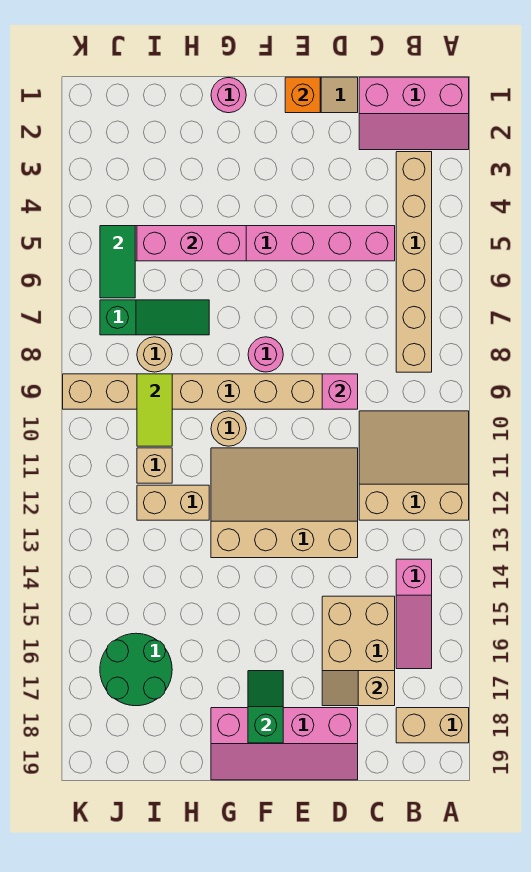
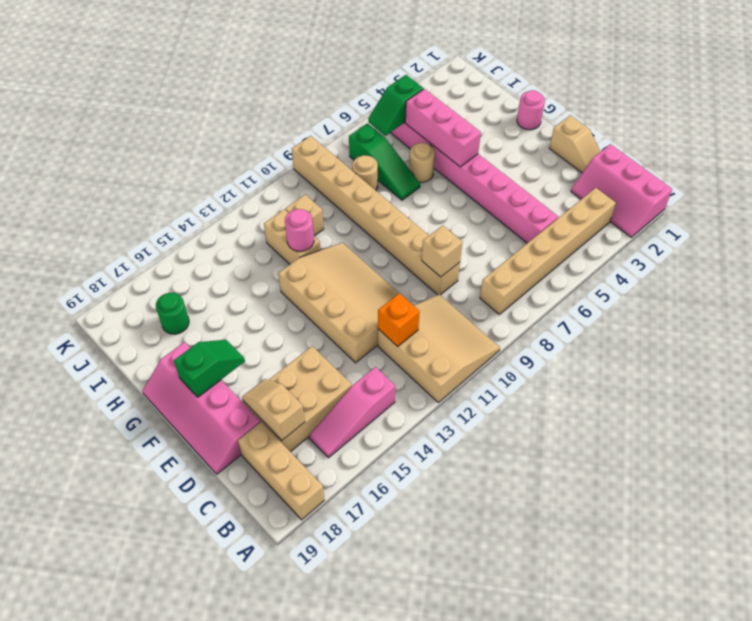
tan 1x2 brick [396,708,469,743] -> tan 1x3 brick [238,422,324,520]
pink 1x1 brick [322,374,358,409] -> tan 1x1 brick [422,225,463,277]
orange 1x1 brick [285,77,320,113] -> orange 1x1 brick moved to [378,293,420,347]
pink 1x1 round brick [248,337,283,372] -> pink 1x1 round brick moved to [285,209,314,251]
tan 1x1 round brick [211,411,246,446] -> tan 1x1 round brick moved to [409,143,435,182]
lime 1x2 tile [137,374,172,446] -> none
green 2x2 round brick [100,633,172,706] -> green 1x1 round brick [156,293,189,334]
green 1x2 tile [100,226,135,298] -> green 1x2 slope [368,75,423,136]

